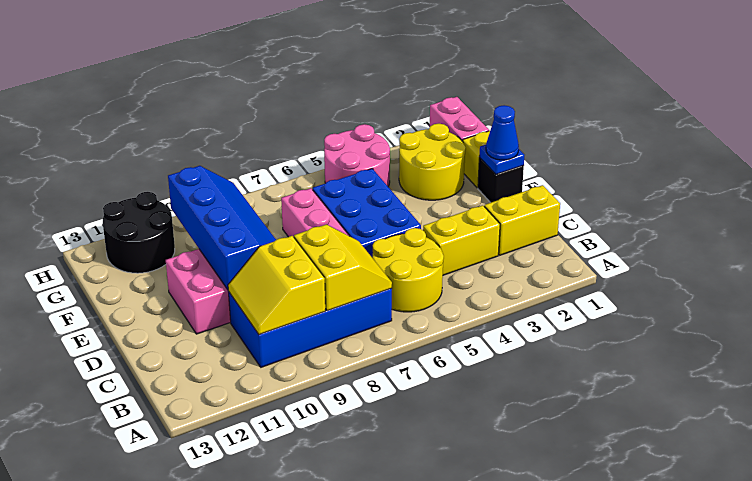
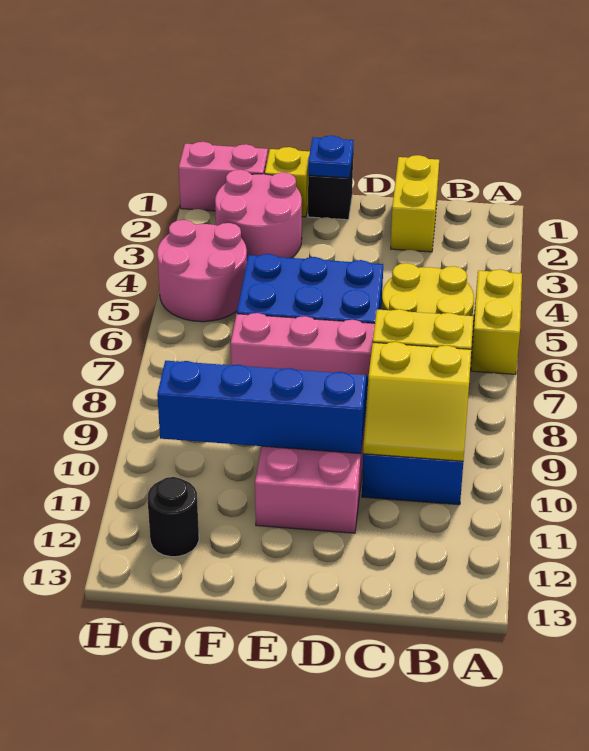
yellow 1x2 brick [423,205,500,275] -> yellow 1x2 brick moved to [471,269,522,374]
blue 1x1 cone [486,105,519,160] -> none
yellow 2x2 round brick [399,124,466,200] -> pink 2x2 round brick [215,170,302,259]
black 2x2 round brick [103,192,175,273] -> black 1x1 round brick [148,477,199,557]

